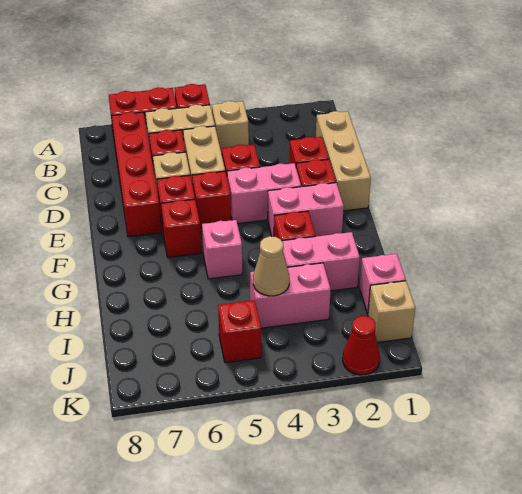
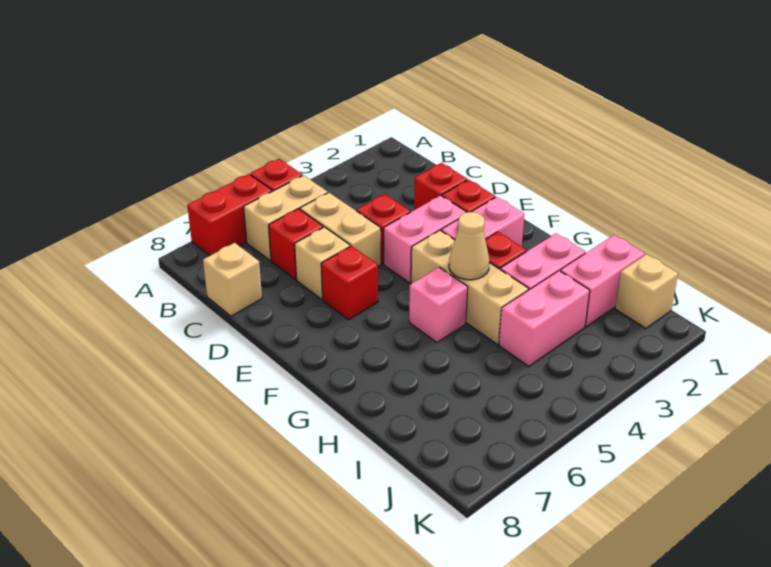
tan 1x1 brick [212,101,249,154] -> tan 1x1 brick moved to [203,243,262,316]
red 1x4 brick [112,112,161,237] -> none
tan 1x3 brick [316,111,371,211] -> tan 1x3 brick moved to [411,230,529,344]
red 1x1 brick [192,171,231,228] -> none
red 1x1 brick [161,199,201,257] -> none
pink 1x1 brick [360,254,406,314] -> pink 1x2 brick [560,235,645,327]
tan 1x1 cone [253,236,290,296] -> tan 1x1 cone moved to [449,212,489,280]
red 1x1 brick [218,300,261,363] -> none
red 1x1 cone [343,316,380,375] -> none

